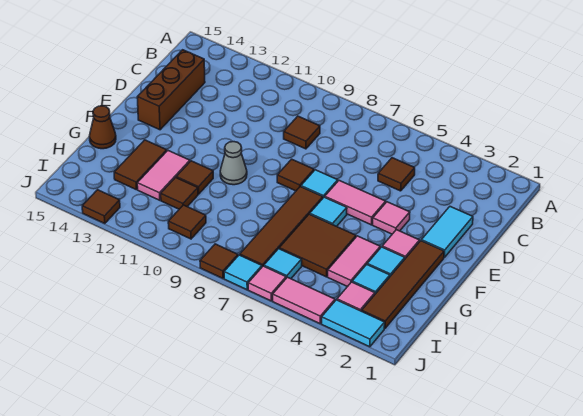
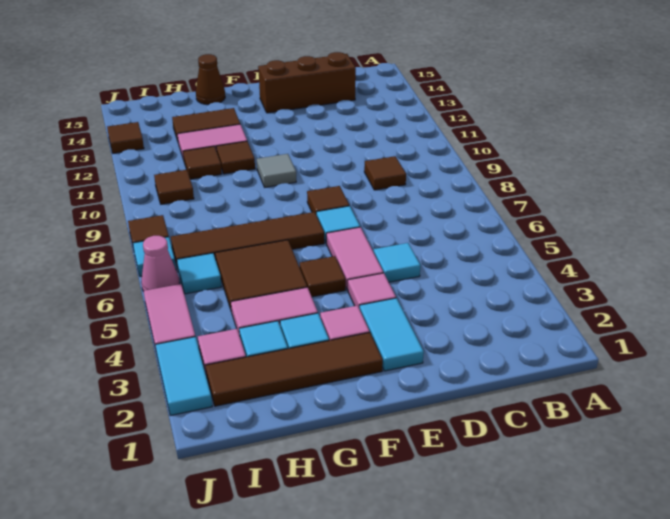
brown 1x1 tile [378,158,415,191] -> brown 1x1 tile moved to [300,256,346,297]
cyan 1x2 tile [421,207,473,257] -> cyan 1x2 tile turned to [360,298,424,371]
cyan 1x1 tile [310,197,347,226] -> cyan 1x1 tile moved to [374,243,421,282]
grey 1x1 cone [220,142,247,185] -> grey 1x1 tile [257,154,296,187]
pink 1x1 tile [248,266,286,301] -> pink 1x1 cone [141,236,180,291]

